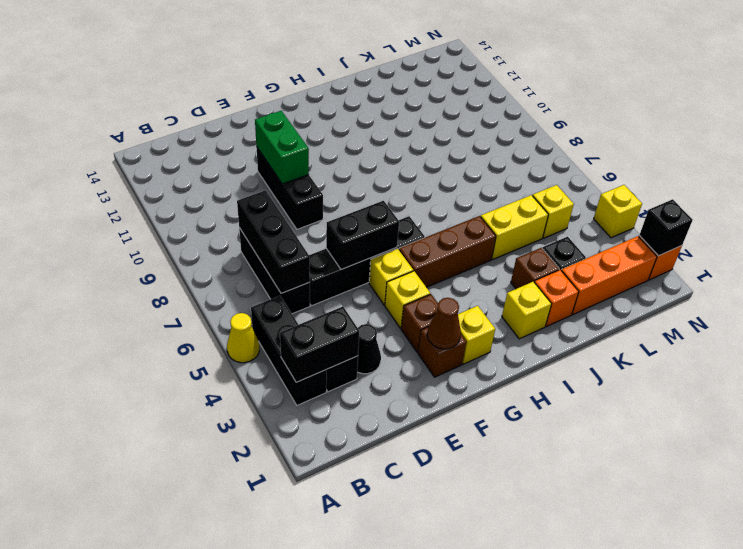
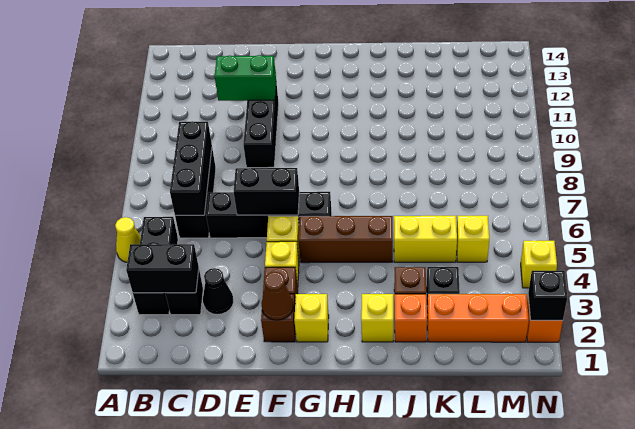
green 1x2 brick [255,111,309,184] -> green 1x2 brick turned to [215,55,276,101]

